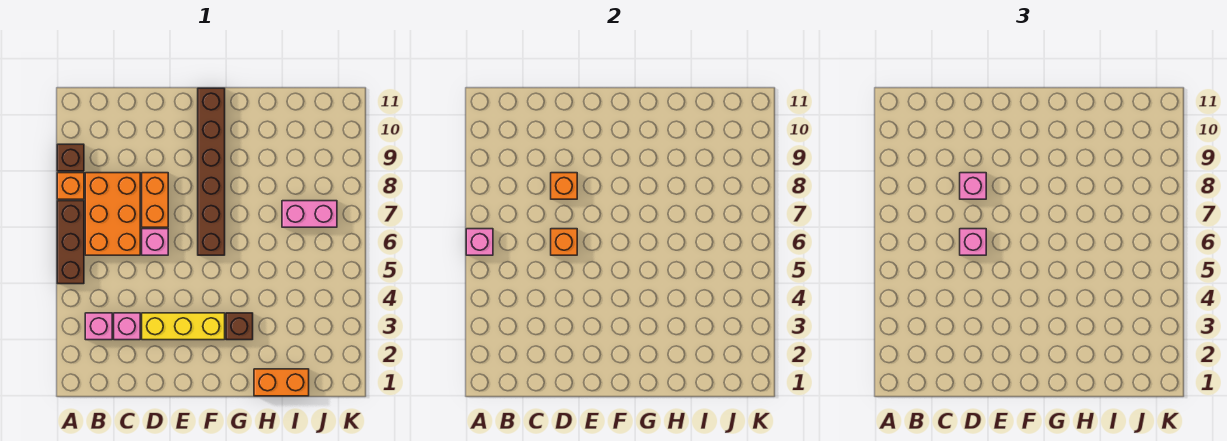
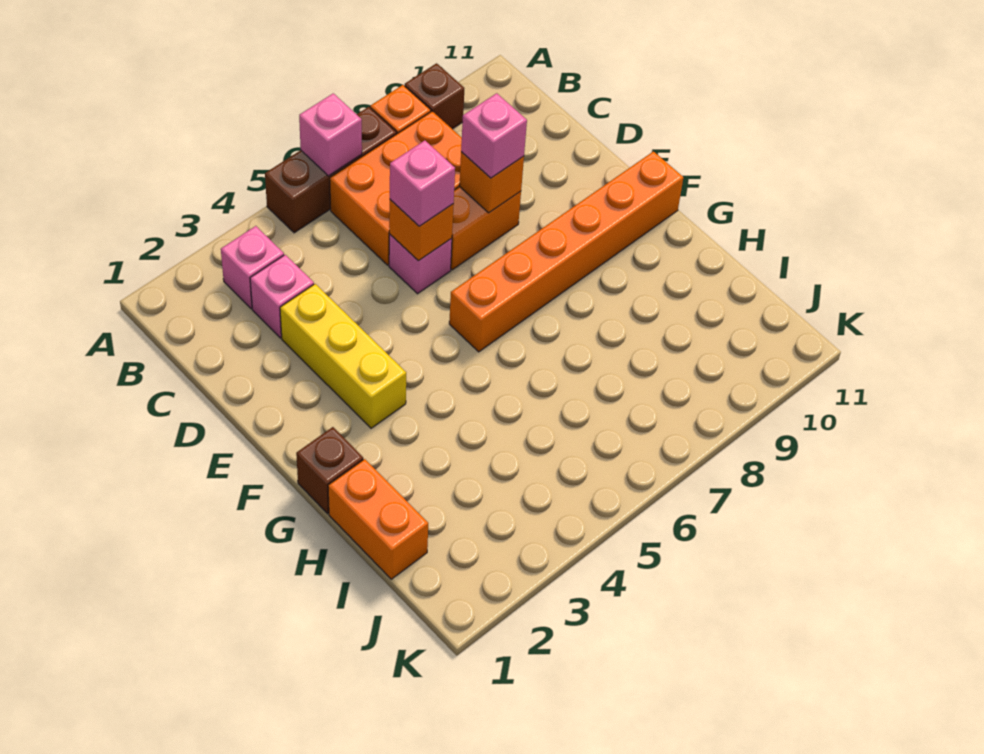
brown 1x6 brick [198,88,225,255] -> orange 1x6 brick [449,152,683,352]
brown 1x1 brick [226,313,253,340] -> brown 1x1 brick moved to [296,427,363,513]
pink 1x2 brick [282,201,337,227] -> none

